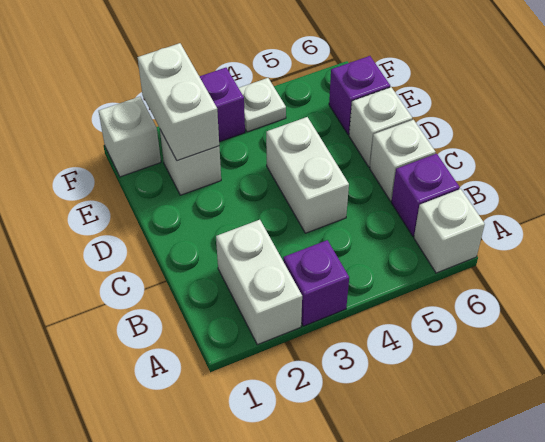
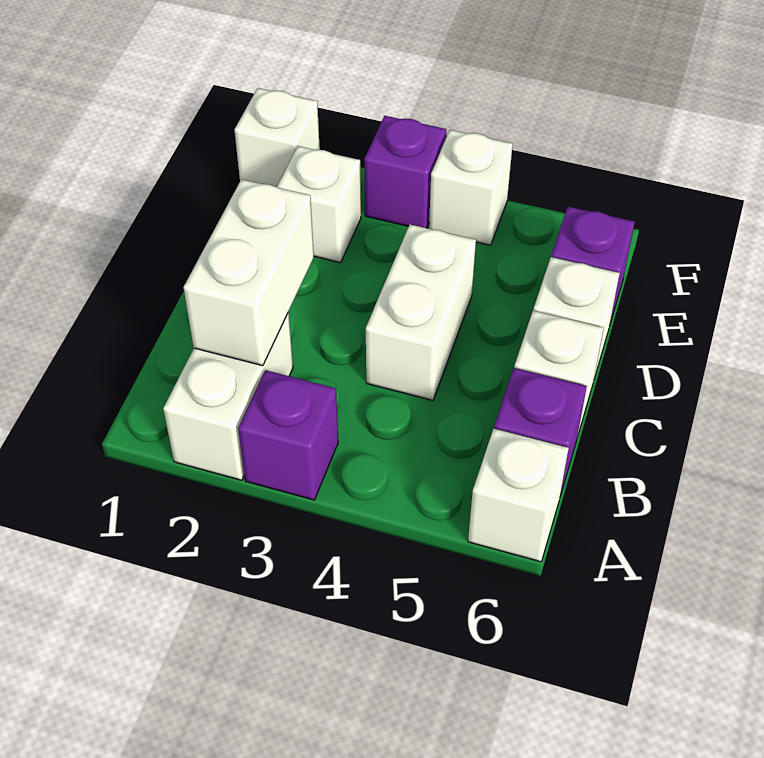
white 1x2 brick [137,43,219,161] -> white 1x2 brick moved to [184,179,314,366]
white 1x1 plate [239,78,286,132] -> white 1x1 brick [429,130,513,245]

